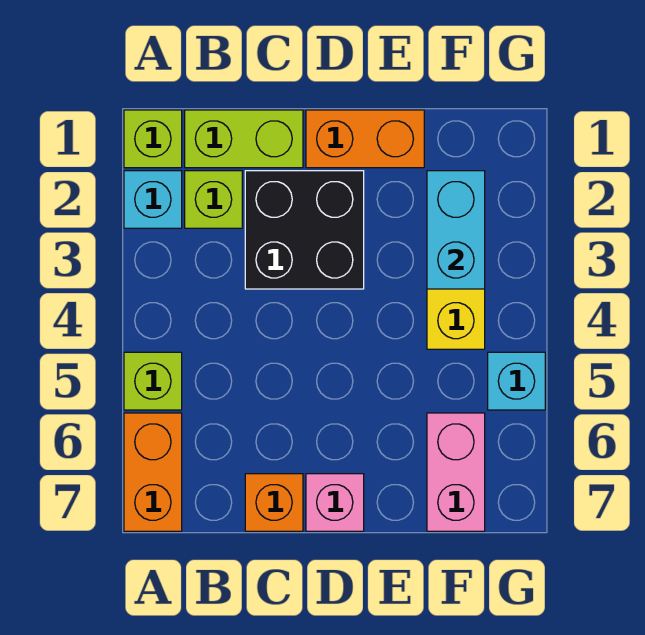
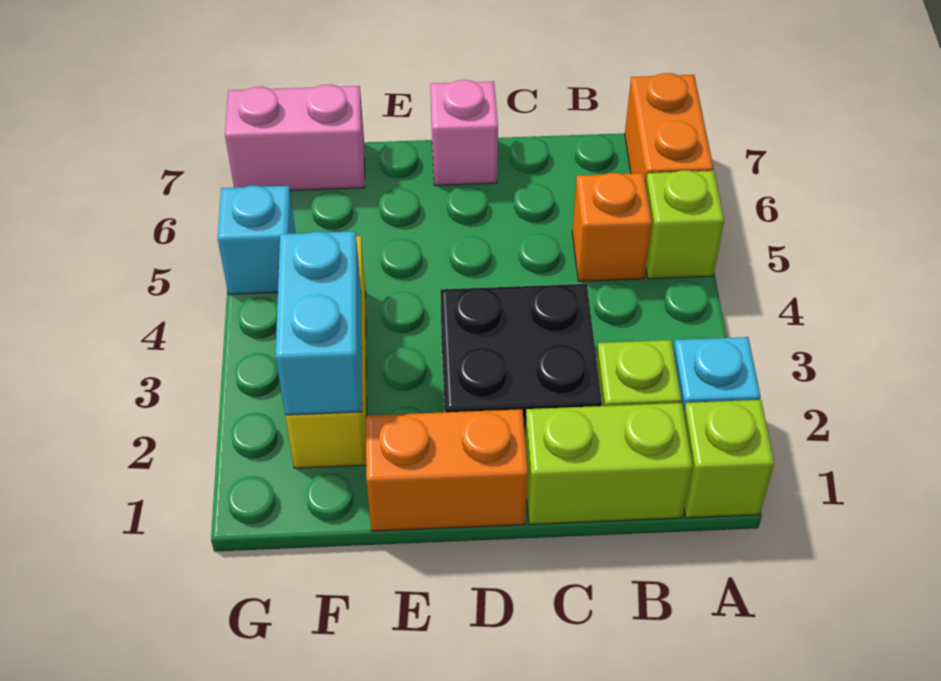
orange 1x1 brick [245,474,303,531] -> orange 1x1 brick moved to [572,173,652,281]
pink 1x2 brick [427,413,485,531] -> pink 1x2 brick turned to [225,85,365,191]

